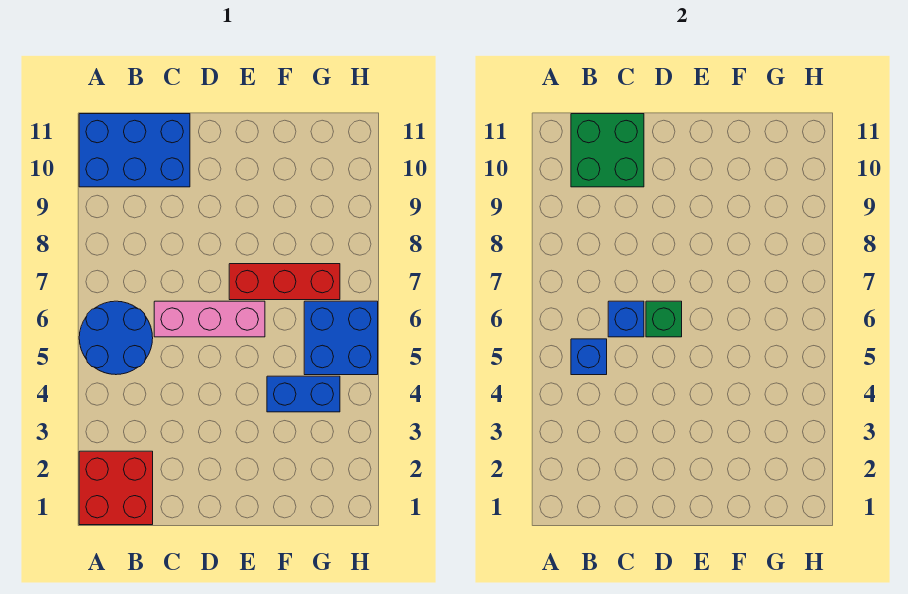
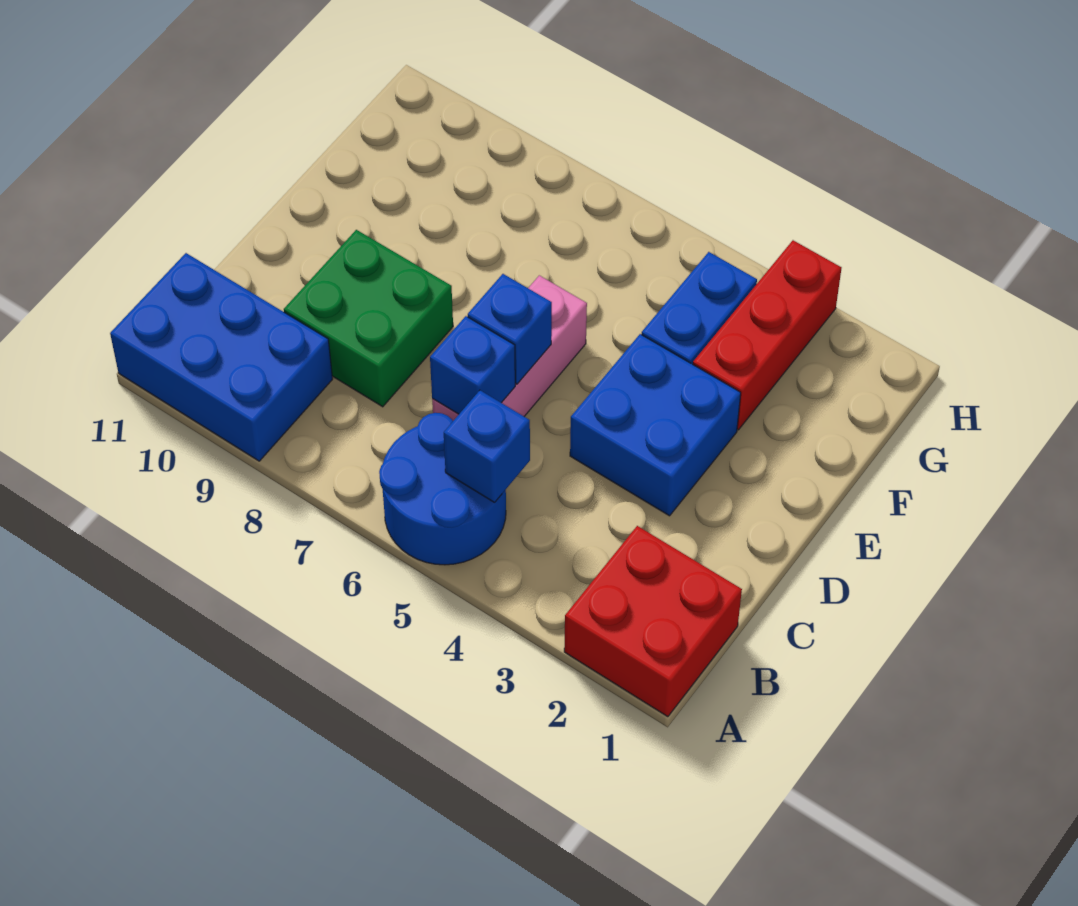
blue 2x3 brick [79,114,190,187] -> blue 2x3 brick turned to [110,253,332,461]
green 2x2 brick [571,114,644,187] -> green 2x2 brick moved to [284,230,453,407]
green 1x1 brick [646,301,682,337] -> blue 1x1 brick [468,274,552,384]
red 1x3 brick [229,264,340,300] -> red 1x3 brick moved to [693,240,842,430]
blue 2x2 brick [304,301,378,375] -> blue 2x2 brick moved to [570,334,741,516]

